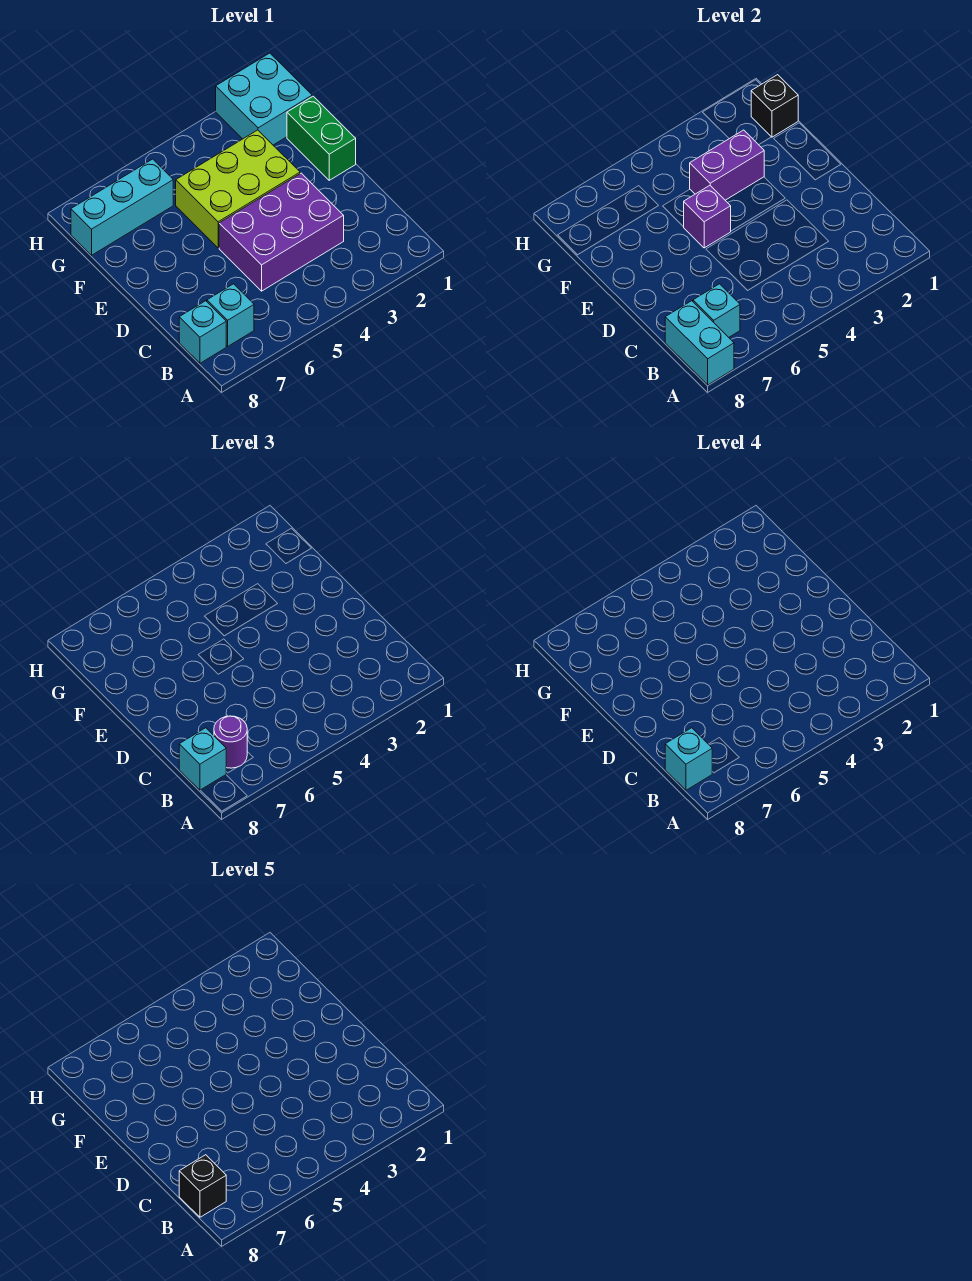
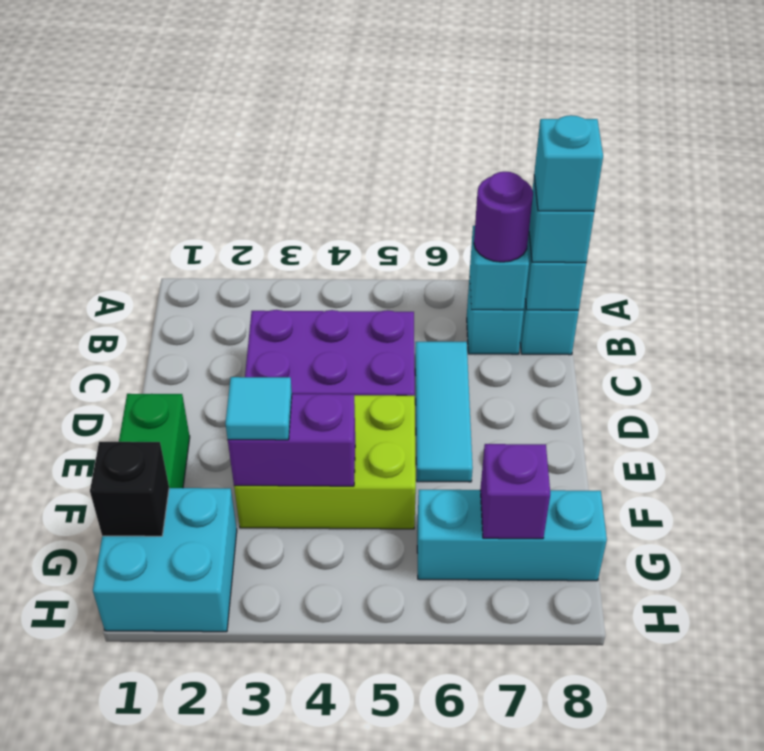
black 1x1 brick [179,1155,226,1217] -> none
none -> cyan 1x3 tile [415,342,473,482]
purple 1x1 brick [684,186,731,248] -> purple 1x1 brick moved to [480,444,550,539]
none -> cyan 1x1 tile [226,377,292,440]

